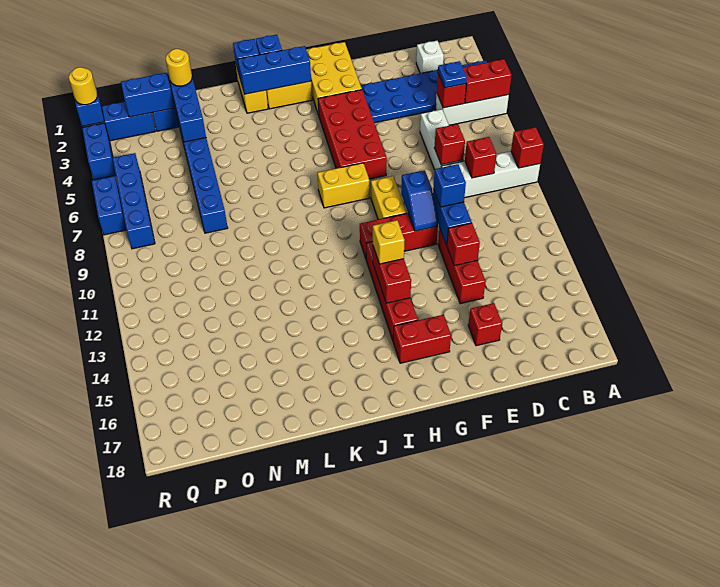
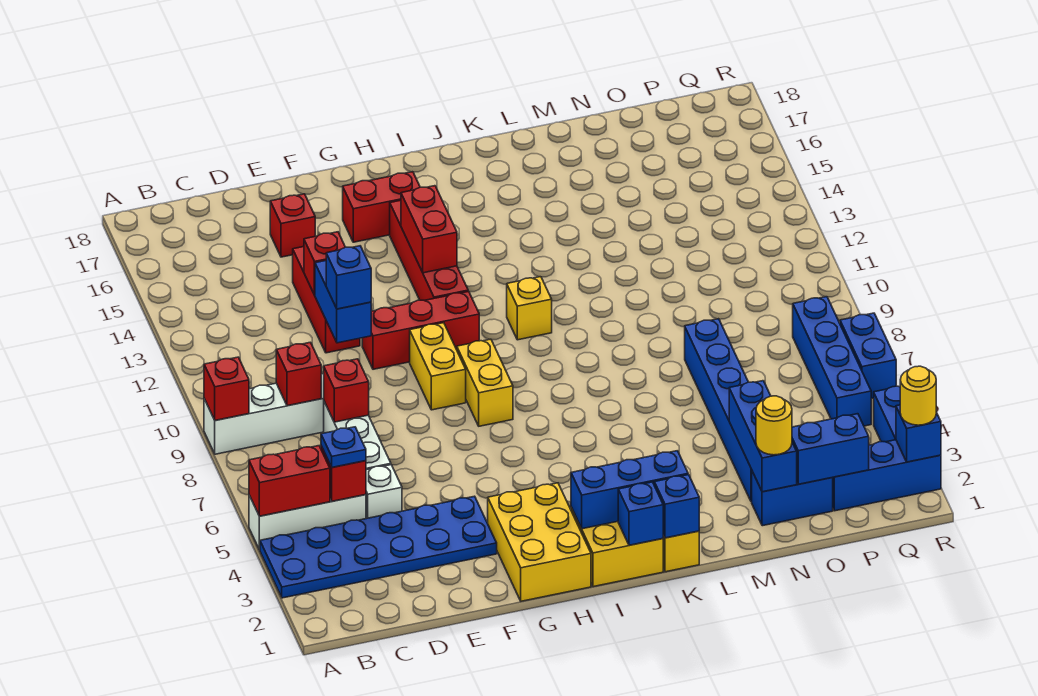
white 1x1 brick [416,41,444,73] -> white 1x1 brick moved to [366,465,402,519]
blue 1x2 slope [401,170,438,231] -> none
red 2x4 brick [318,90,387,179] -> none
yellow 1x2 brick [317,163,370,208] -> yellow 1x2 brick turned to [457,339,513,426]
yellow 1x1 brick [373,220,405,264] -> yellow 1x1 brick moved to [507,277,552,340]

